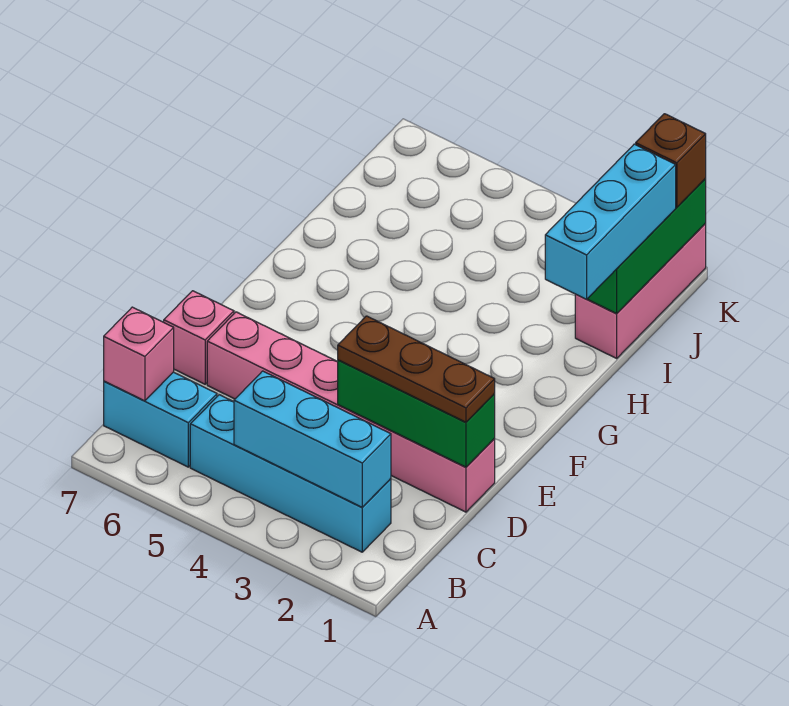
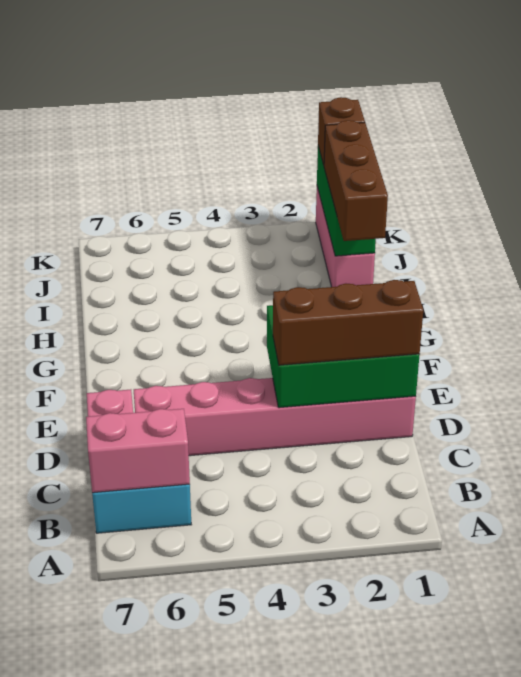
cyan 1x4 brick [190,395,391,552] -> none
cyan 1x3 brick [234,371,391,507] -> none
pink 1x1 brick [104,307,174,401] -> pink 1x2 brick [86,409,190,493]
green 1x3 brick [338,360,495,467] -> green 2x3 brick [267,305,420,408]
brown 1x3 plate [338,316,495,422] -> brown 1x3 brick [273,280,423,365]
cyan 1x3 brick [545,144,676,299] -> brown 1x3 brick [324,120,388,241]

